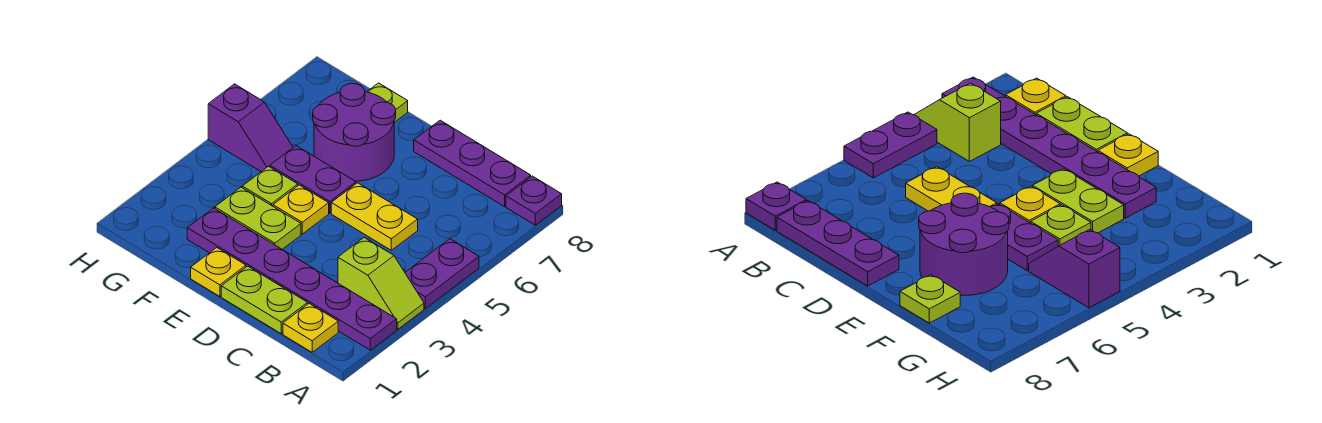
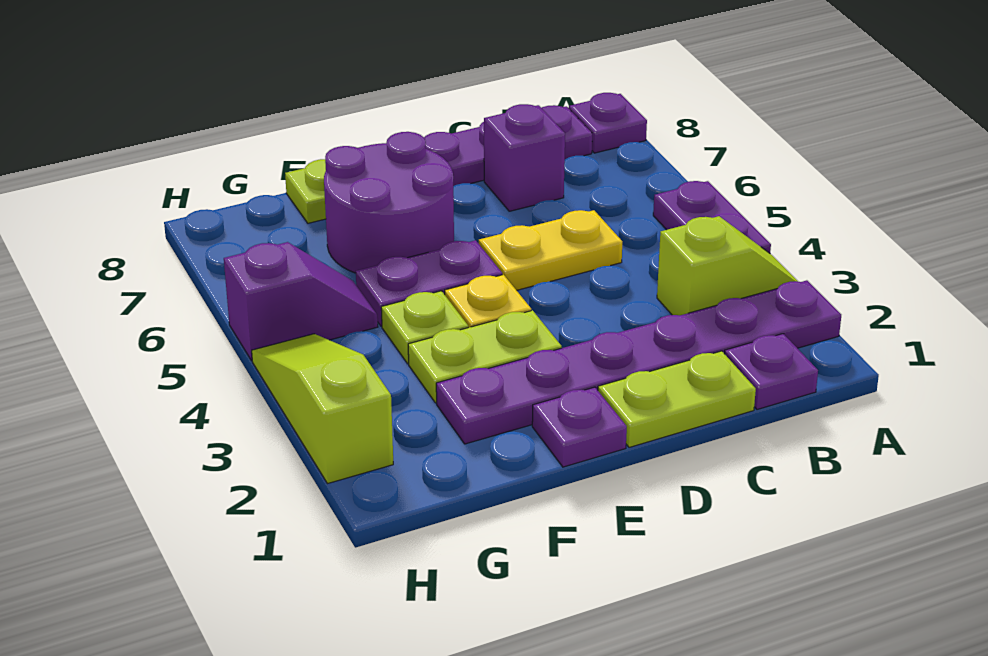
yellow 1x1 plate [283,304,338,352] -> purple 1x1 plate [725,334,818,410]
none -> purple 1x1 brick [484,104,565,211]
yellow 1x1 plate [191,248,246,297] -> purple 1x1 plate [532,387,627,467]
none -> lime 1x3 slope [252,334,393,484]

